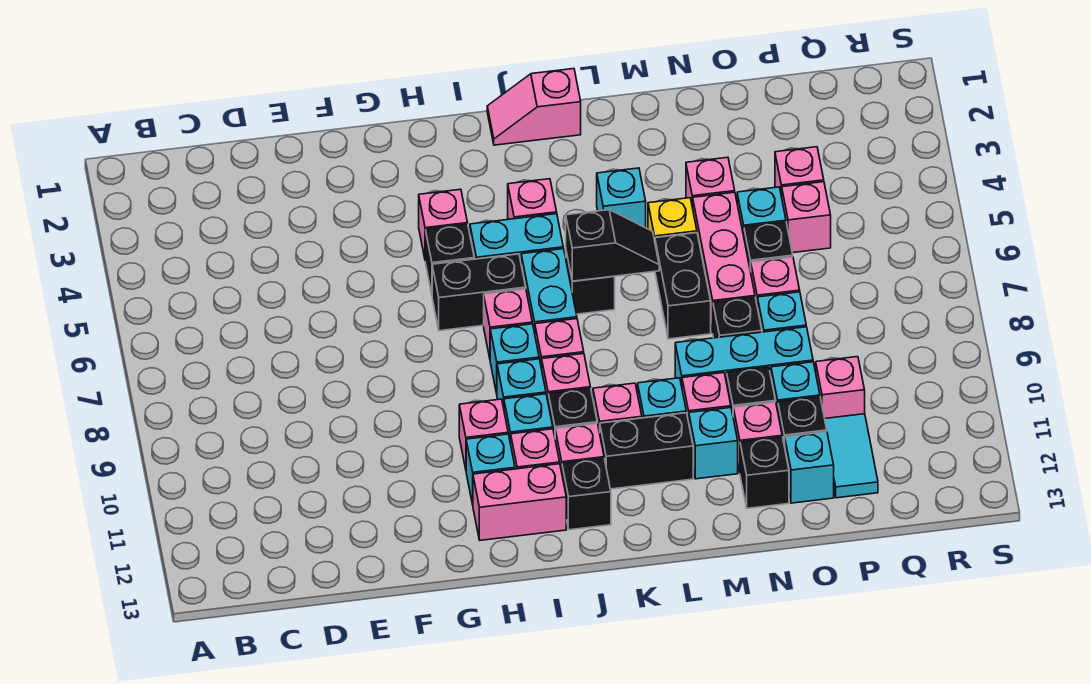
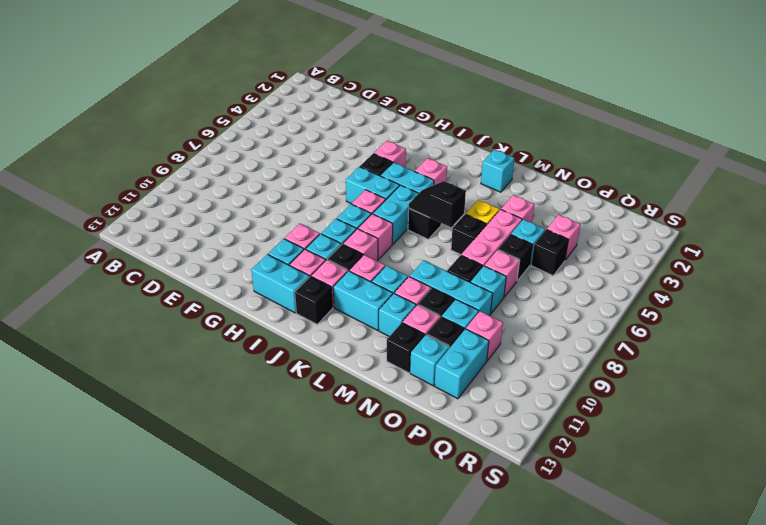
black 1x2 brick [432,254,526,331] -> cyan 1x2 brick [346,167,400,204]
pink 1x2 brick [473,464,566,540] -> cyan 1x2 brick [251,254,309,313]
pink 1x2 slope [487,69,581,145] -> none
black 1x2 slope [566,210,659,281] -> black 1x2 slope turned to [409,181,466,227]
black 1x2 brick [600,413,693,489] -> cyan 1x2 brick [333,271,393,331]
cyan 1x1 brick [597,168,646,228] -> cyan 1x1 brick moved to [481,150,515,192]
black 1x2 brick [655,233,711,339] -> black 1x1 brick [451,214,486,255]
pink 1x1 brick [782,182,831,253] -> black 1x1 brick [531,229,569,276]
cyan 1x2 tile [825,414,878,498] -> cyan 1x2 brick [435,329,489,399]

